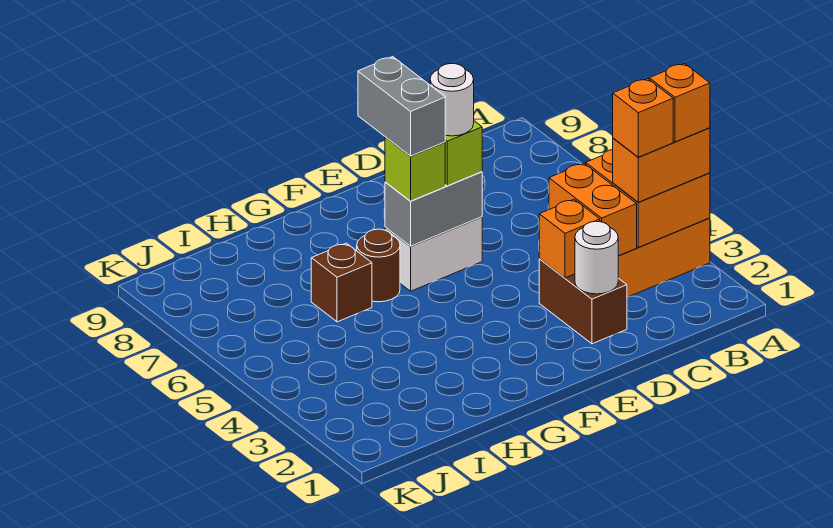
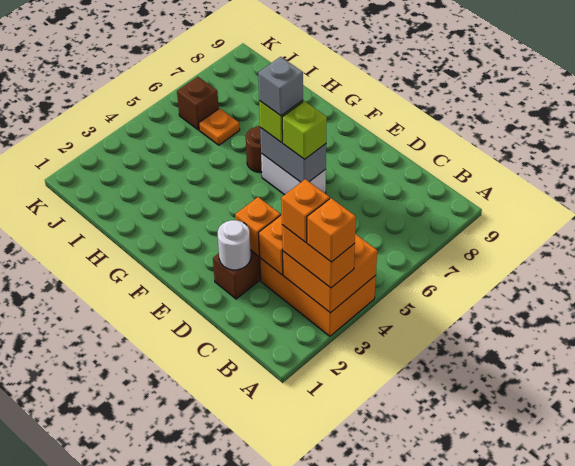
white 1x1 round brick [430,64,474,136] -> none
grey 1x2 brick [358,57,445,156] -> grey 1x1 brick [258,57,303,116]
brown 1x1 brick [311,243,372,322] -> brown 1x1 brick moved to [177,77,219,130]
none -> orange 1x1 plate [199,108,240,145]

